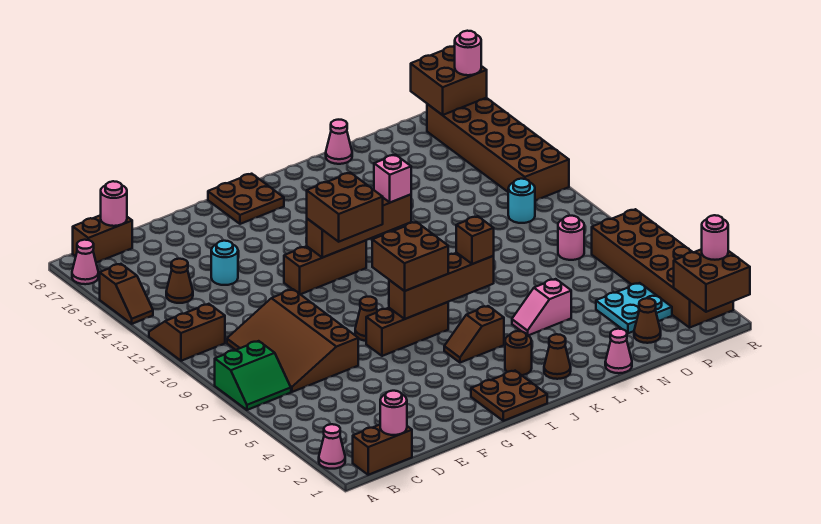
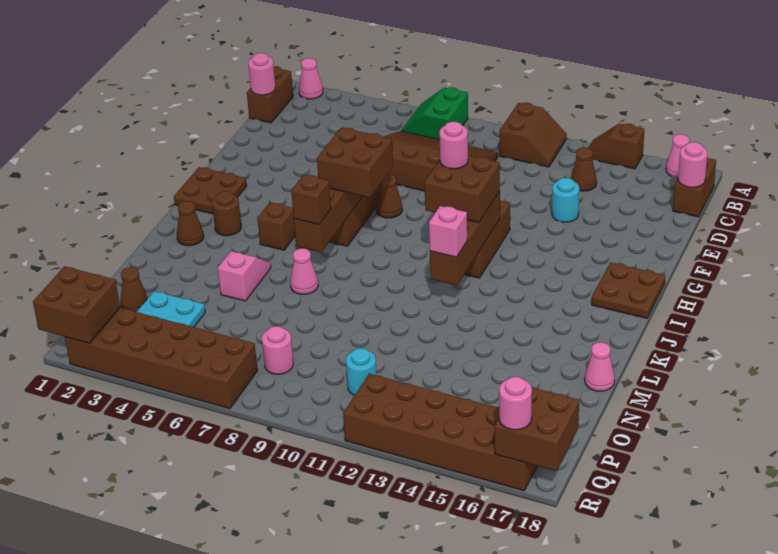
pink 1x1 cone [605,329,632,373] -> pink 1x1 cone moved to [290,248,318,294]
pink 1x1 round brick [702,215,728,260] -> pink 1x1 round brick moved to [439,122,468,169]

